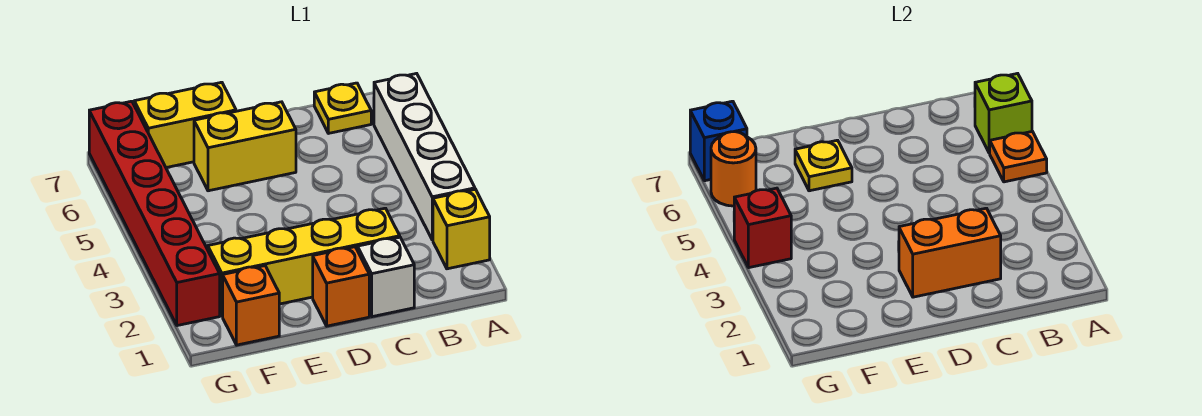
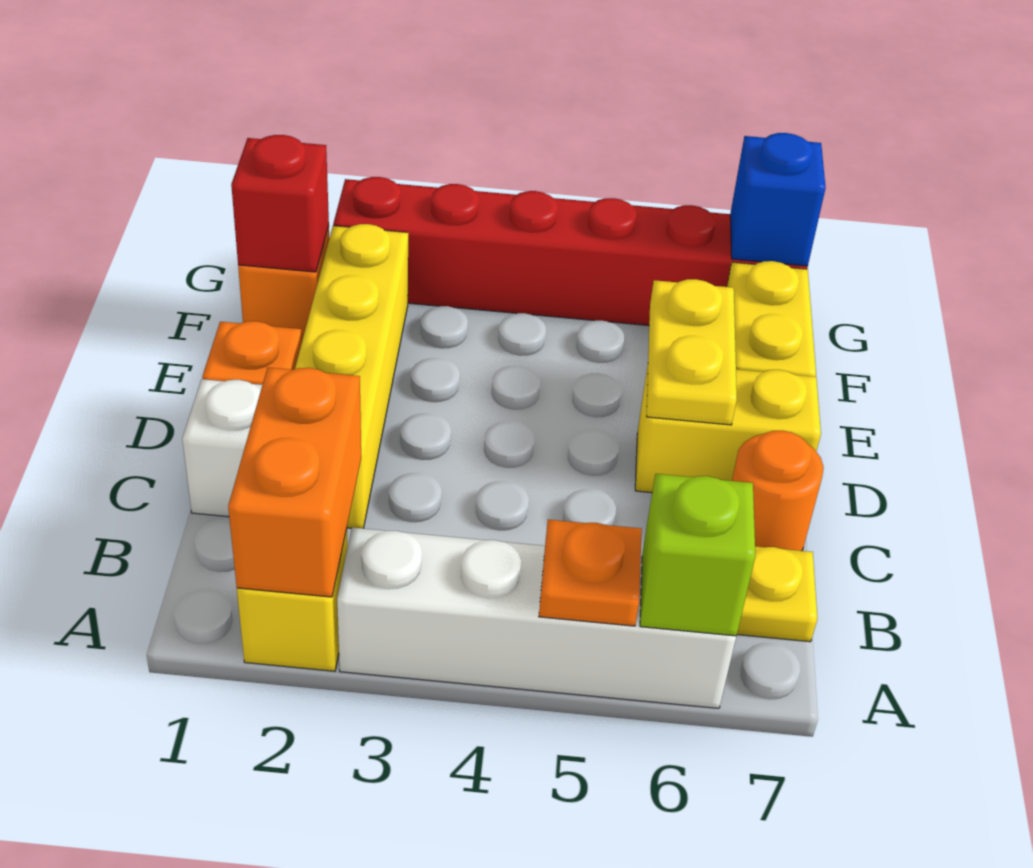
orange 1x2 brick [899,208,1001,297] -> orange 1x2 brick moved to [228,367,361,597]
yellow 1x2 brick [194,102,296,191] -> yellow 1x2 brick turned to [635,366,821,493]
yellow 1x1 plate [795,140,852,191] -> yellow 1x2 plate [647,279,737,425]
red 1x1 brick [734,188,791,268] -> red 1x1 brick moved to [231,135,329,272]
orange 1x1 round brick [711,132,756,206] -> orange 1x1 round brick moved to [732,430,824,551]

